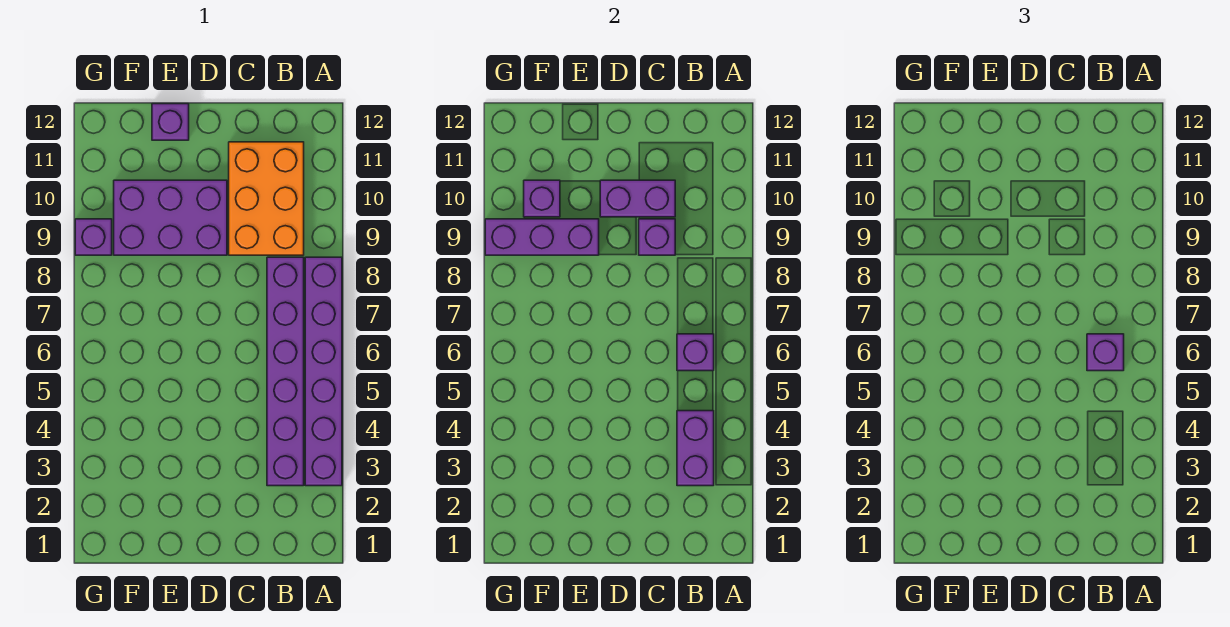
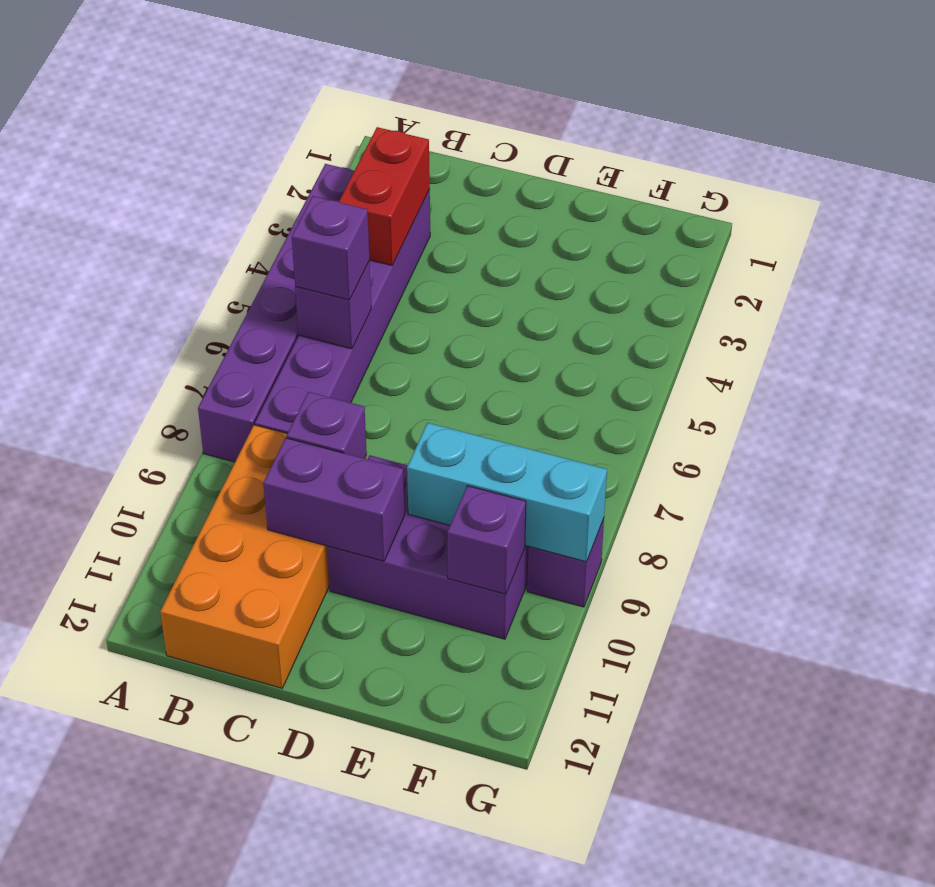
purple 1x2 brick [677,411,714,486] -> red 1x2 brick [339,127,430,265]
orange 2x3 brick [229,142,304,255] -> orange 2x4 brick [160,425,367,688]
purple 1x3 brick [485,219,599,255] -> cyan 1x3 brick [407,423,607,562]
purple 1x1 brick [152,104,189,140] -> none

